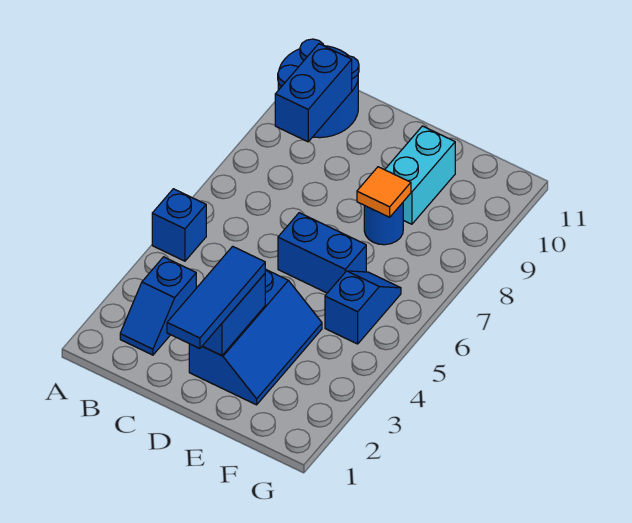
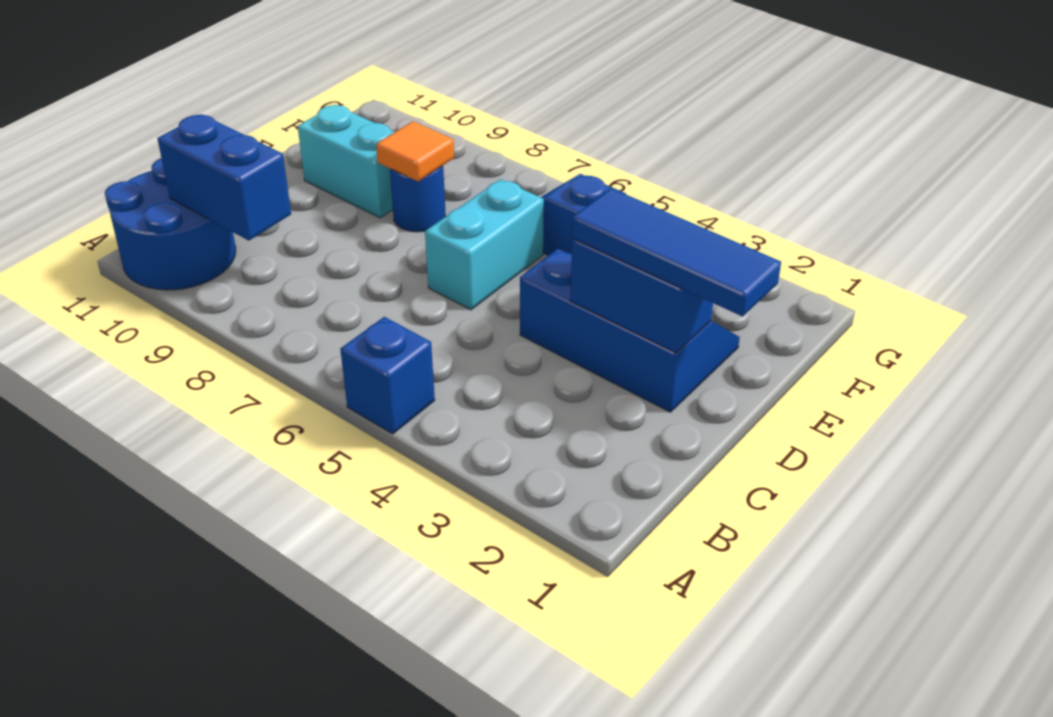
blue 1x2 slope [120,257,196,355] -> none
blue 1x2 brick [278,213,366,293] -> cyan 1x2 brick [425,179,544,310]

